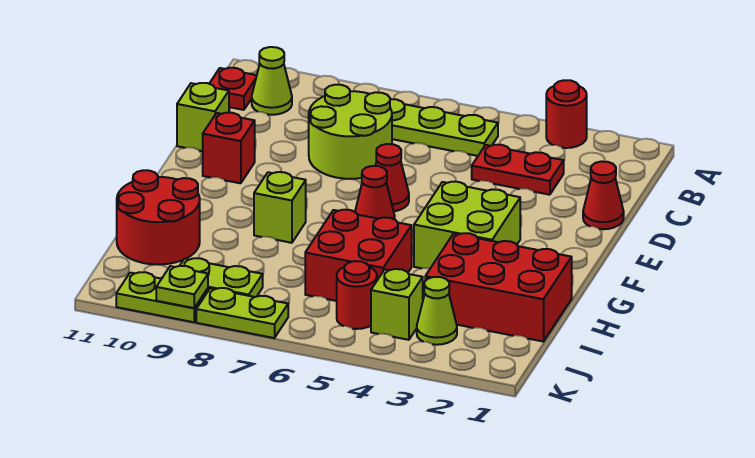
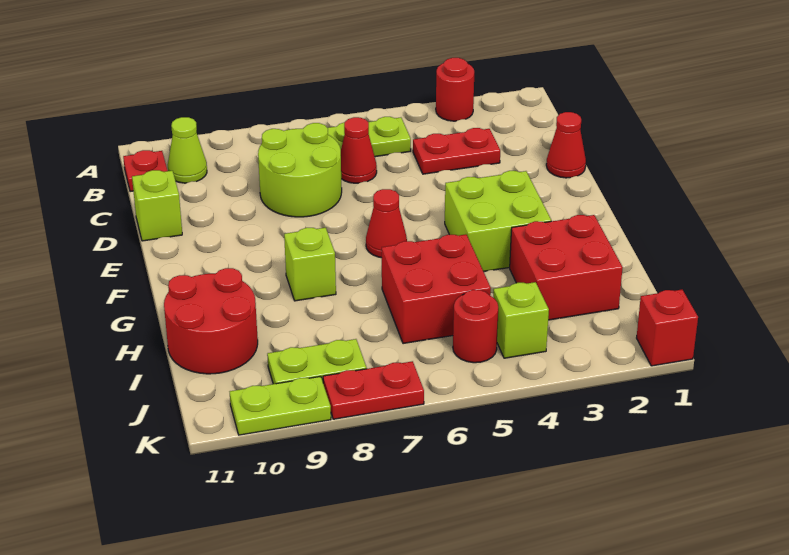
red 1x1 cone [375,144,409,211] -> red 1x1 cone moved to [341,117,377,183]
red 1x1 brick [203,113,255,183] -> red 1x1 brick moved to [637,290,698,366]
red 2x3 brick [425,233,572,342] -> red 2x2 brick [510,215,623,320]
lime 1x1 cone [417,277,457,345] -> none
lime 1x2 plate [196,288,288,338] -> red 1x2 plate [323,361,424,419]
lime 1x1 plate [156,266,208,308] -> none

